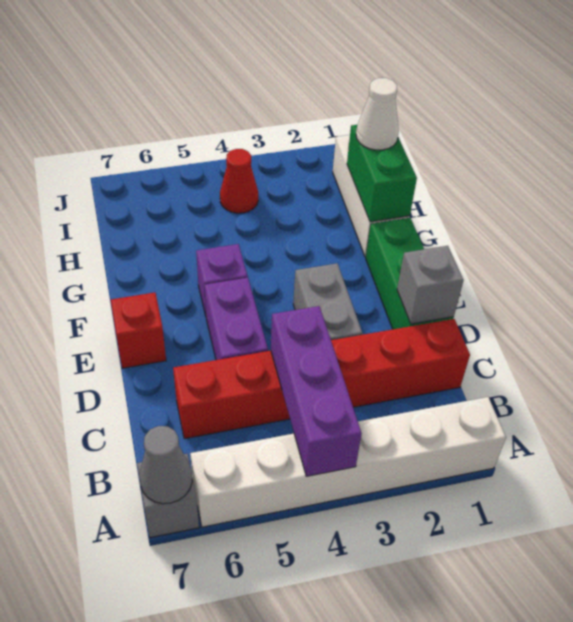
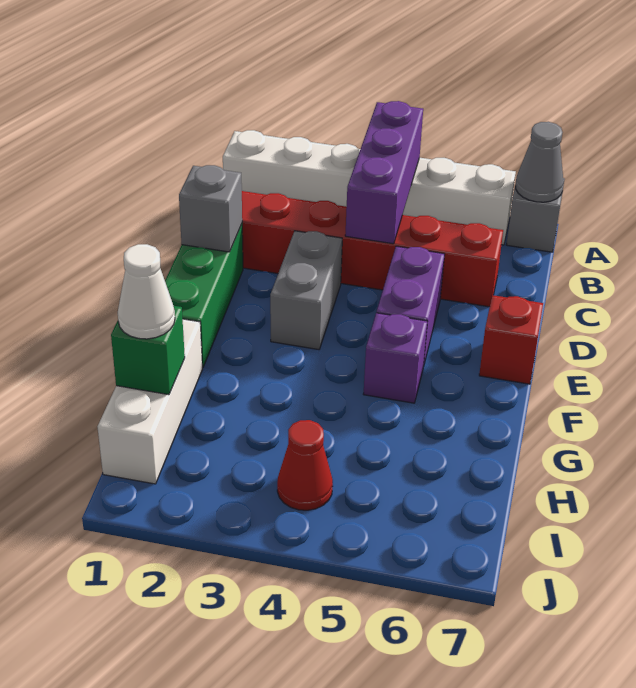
green 1x2 brick [347,125,417,222] -> green 1x1 brick [111,306,185,395]

